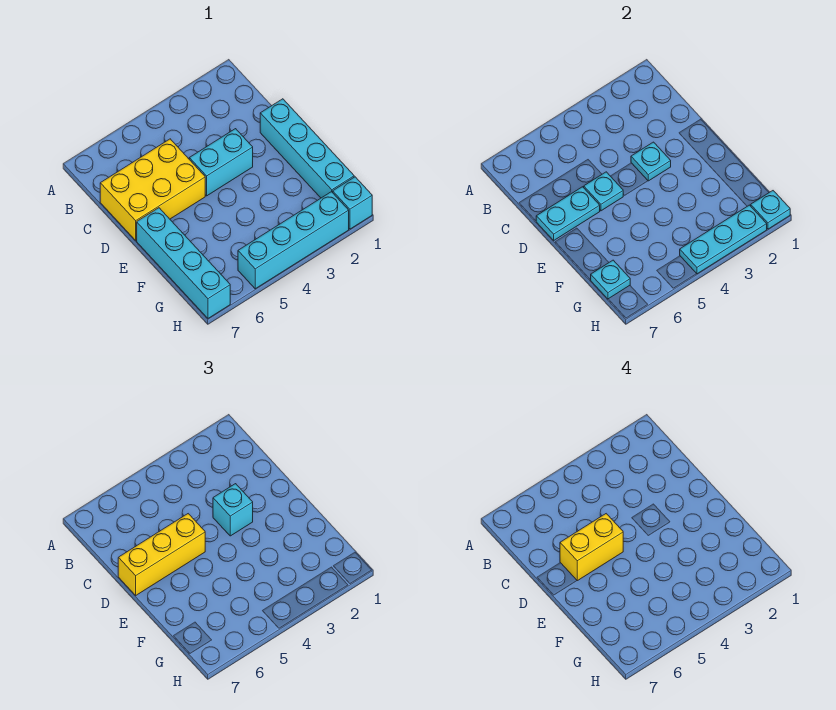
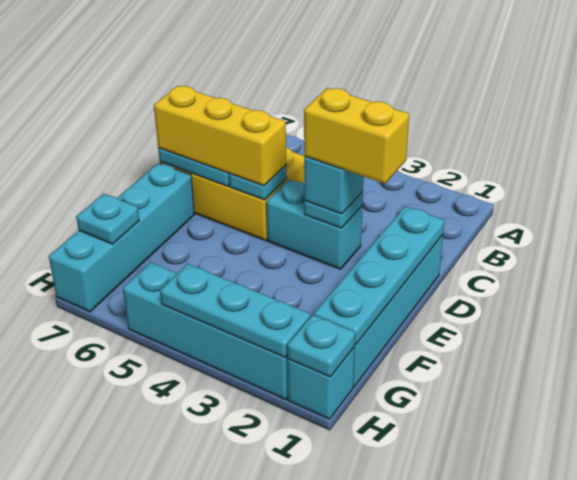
none -> cyan 1x4 plate [314,206,444,345]
yellow 1x2 brick [560,514,623,581] -> yellow 1x2 brick moved to [304,88,409,184]

